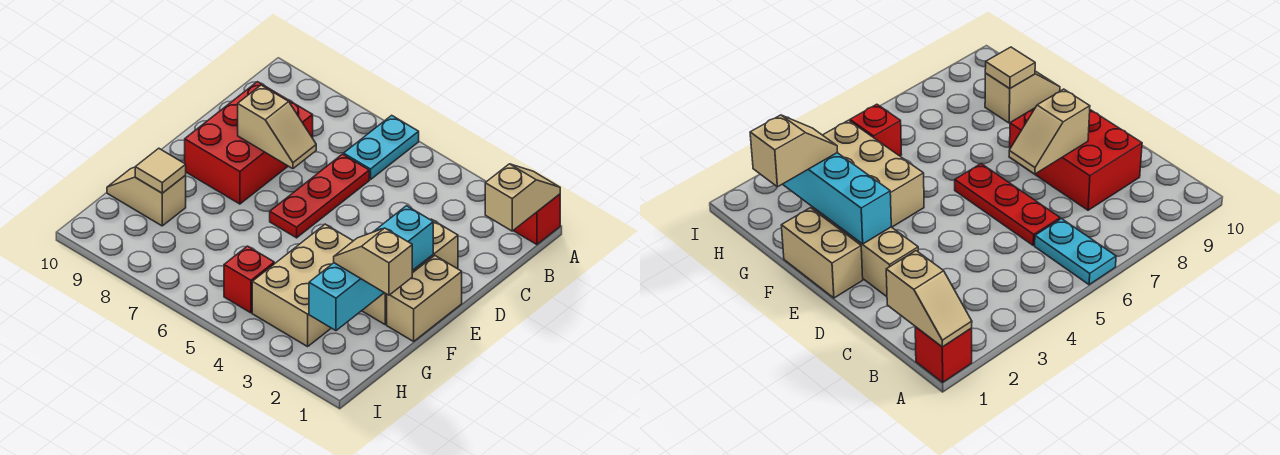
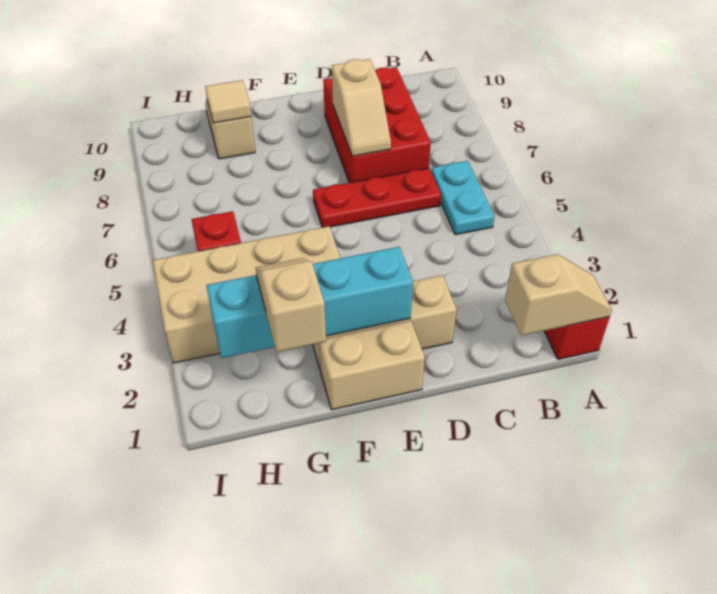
cyan 1x2 plate [344,115,419,180] -> cyan 1x2 plate turned to [431,161,494,235]
red 2x3 brick [185,82,313,204] -> red 2x3 brick turned to [323,67,431,183]
tan 2x3 brick [252,224,353,347] -> tan 2x4 brick [152,226,340,363]

